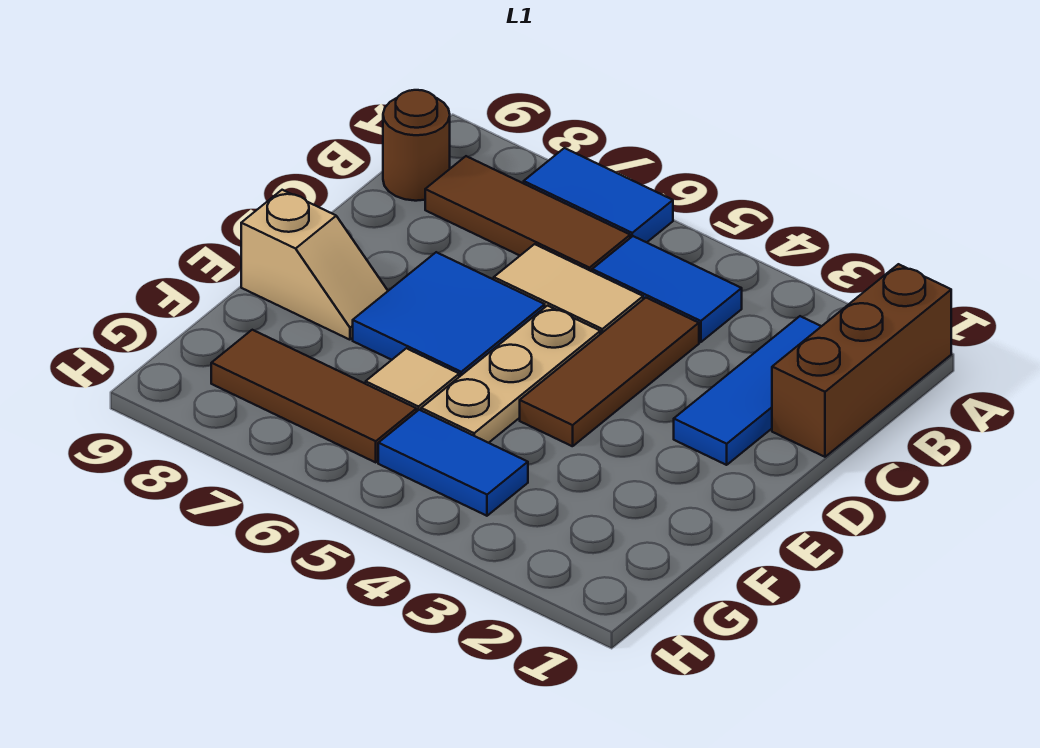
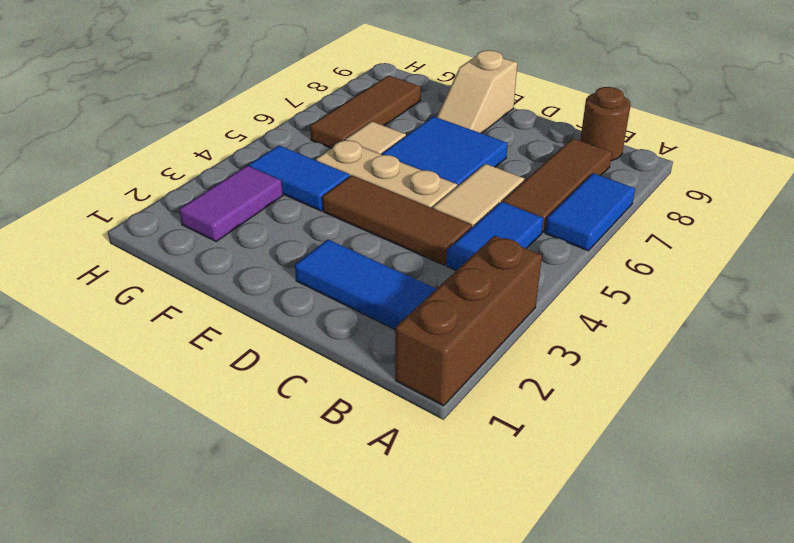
brown 1x3 brick [772,264,951,457] -> brown 1x3 brick turned to [395,236,542,406]
none -> purple 1x2 tile [179,166,283,242]
blue 1x2 tile [378,410,528,516] -> blue 1x2 tile turned to [249,146,350,211]

